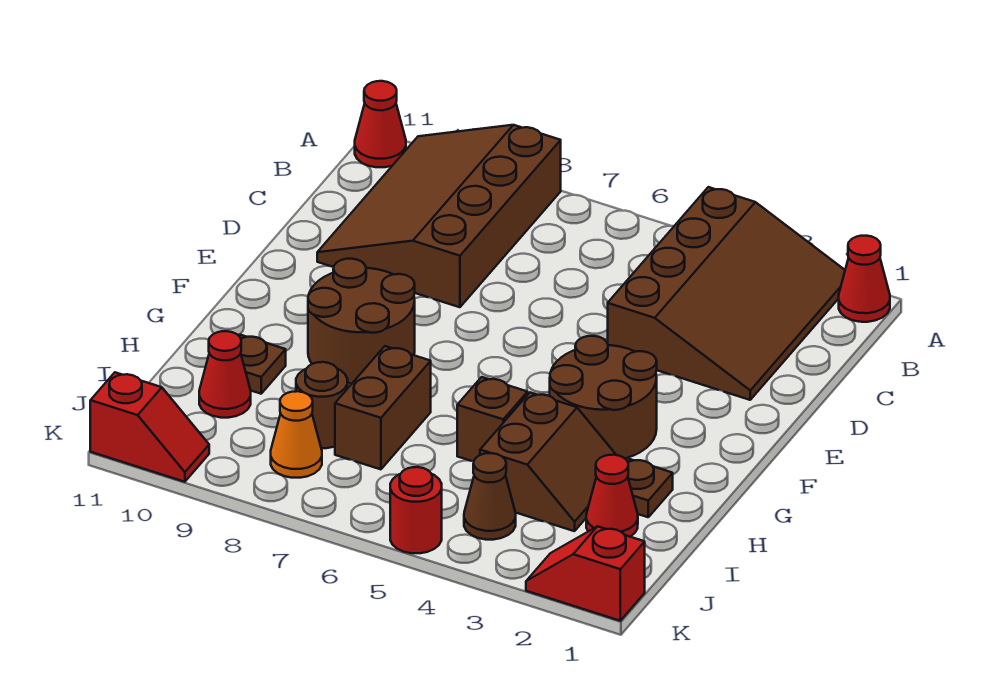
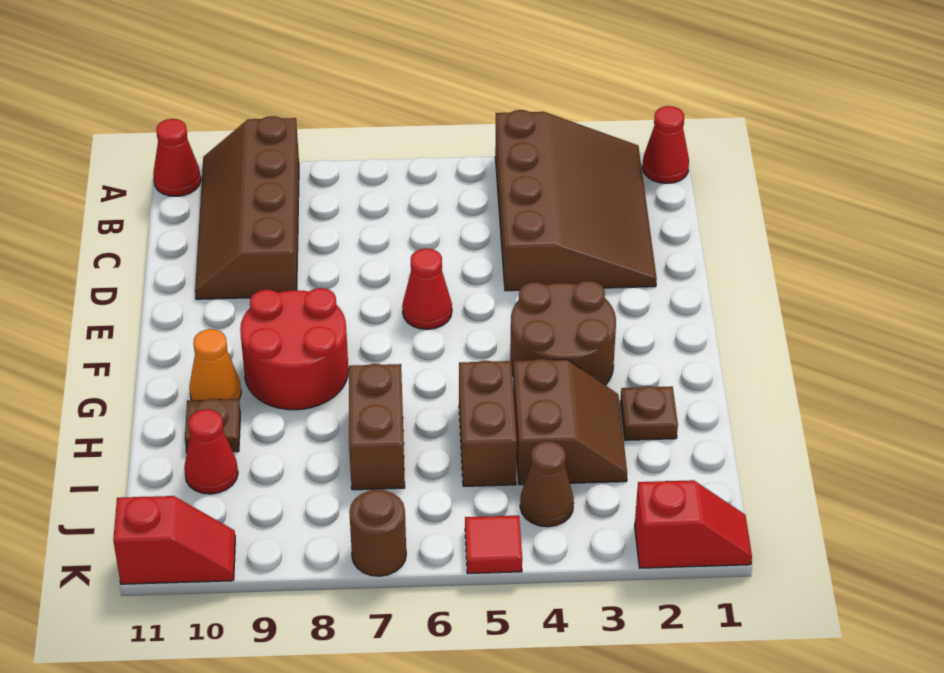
brown 3x4 slope [317,125,561,307] -> brown 2x4 slope [195,116,299,299]
brown 2x2 round brick [308,259,415,384] -> red 2x2 round brick [240,288,348,410]
brown 1x1 brick [457,377,528,461] -> brown 1x2 brick [459,361,517,486]
red 1x1 cone [586,455,638,537] -> red 1x1 cone moved to [402,248,452,329]
brown 1x1 round brick [296,362,348,448] -> brown 1x1 round brick moved to [349,490,406,576]
orange 1x1 cone [271,391,322,478] -> orange 1x1 cone moved to [189,329,241,400]
red 1x2 slope [526,526,645,621] -> red 1x2 slope turned to [635,480,752,568]
red 1x1 round brick [390,467,442,553] -> red 1x1 tile [465,516,522,574]

